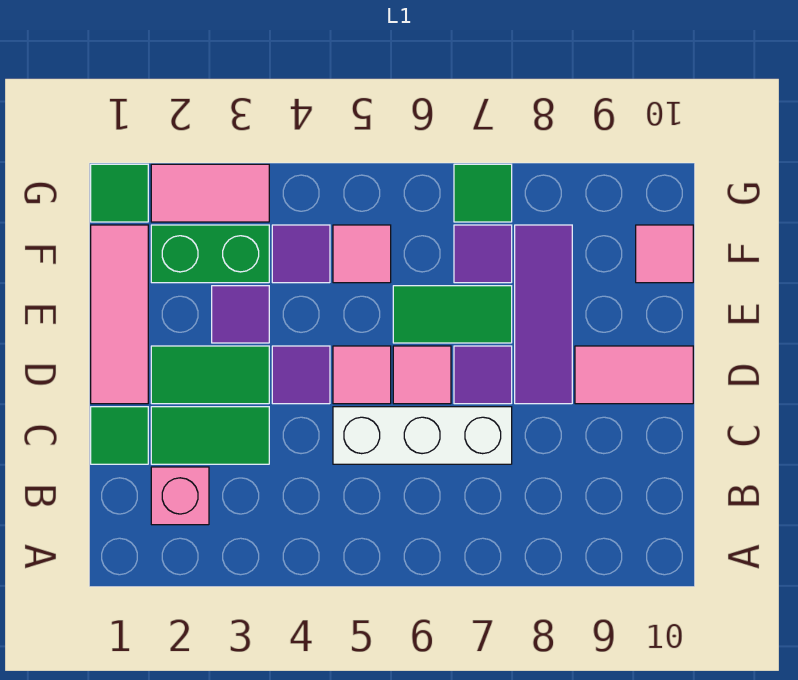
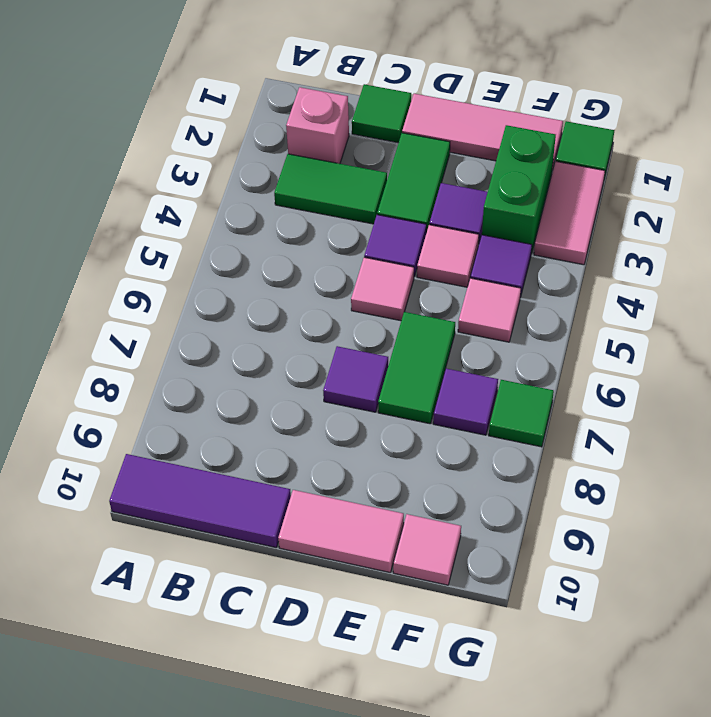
green 1x2 tile [151,407,269,464] -> green 1x2 tile turned to [274,154,387,224]
white 1x3 brick [333,407,512,464] -> none
pink 1x1 tile [393,346,451,404] -> pink 1x1 tile moved to [417,225,479,287]
purple 1x3 tile [515,225,572,404] -> purple 1x3 tile moved to [109,454,291,547]
pink 1x2 tile [575,346,693,404] -> pink 1x2 tile turned to [278,490,404,572]

